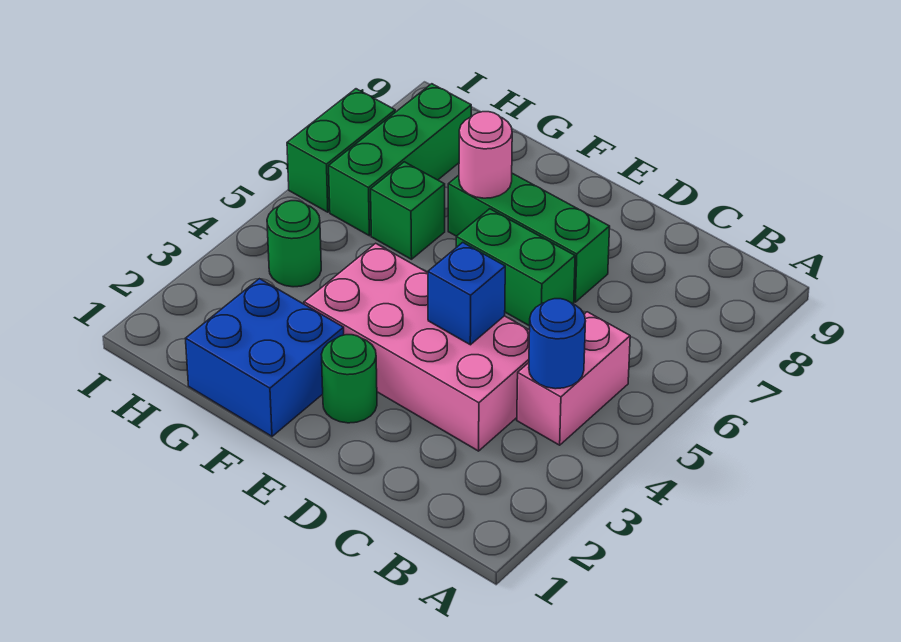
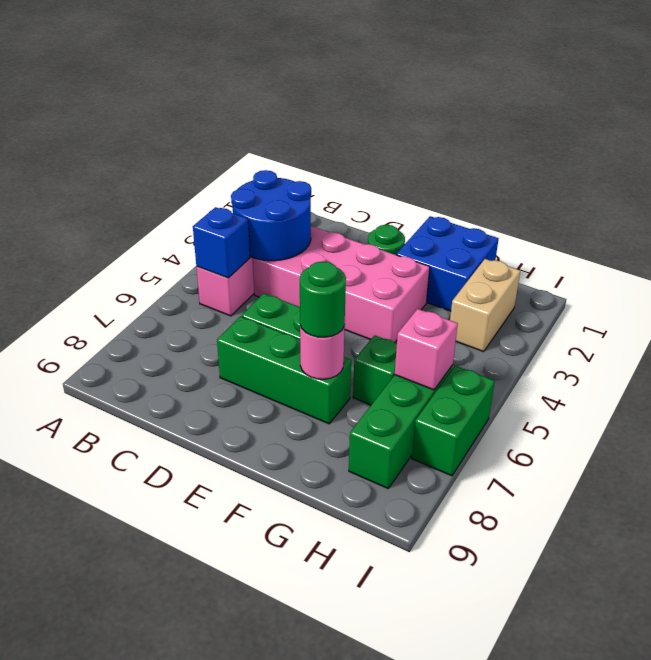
blue 1x1 round brick [529,299,586,389] -> blue 2x2 round brick [231,170,311,261]
blue 1x1 brick [428,242,505,345] -> blue 1x1 brick moved to [193,207,250,278]
none -> tan 1x2 brick [450,259,520,352]
green 1x1 round brick [267,201,321,287] -> green 1x1 round brick moved to [300,261,346,337]
none -> pink 1x1 brick [395,309,458,390]

